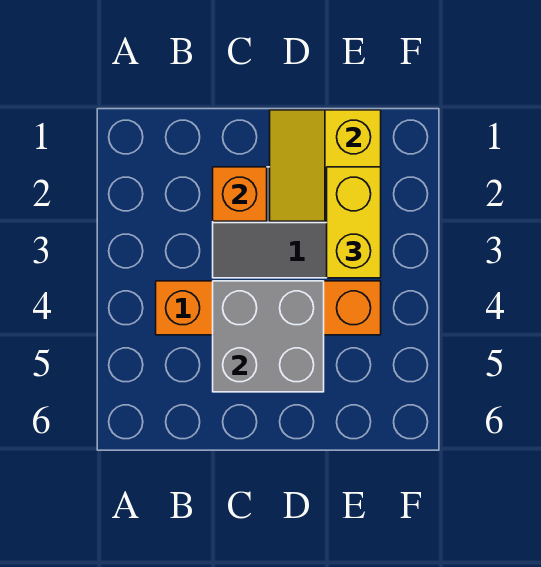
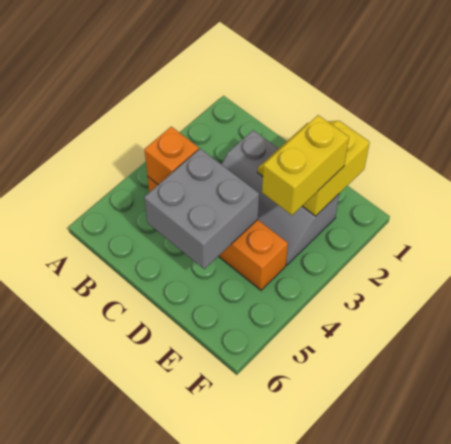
orange 1x1 brick [213,167,267,221] -> orange 1x1 brick moved to [144,127,199,185]

